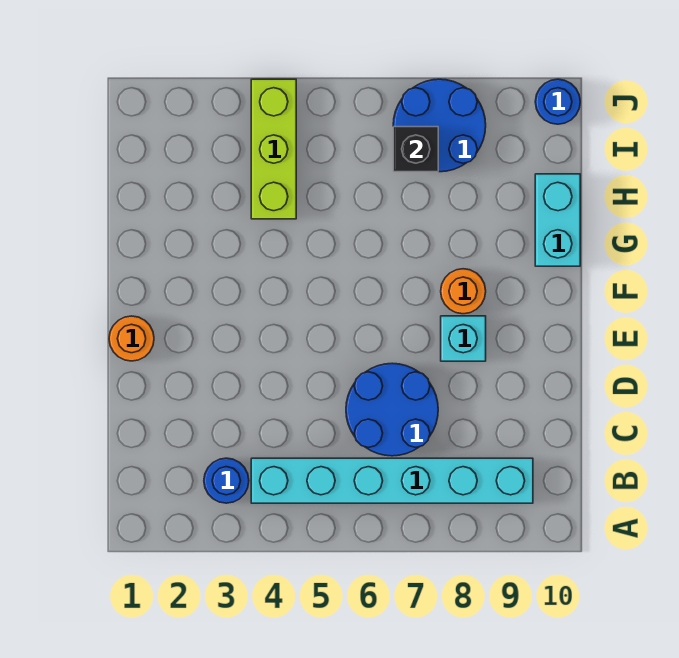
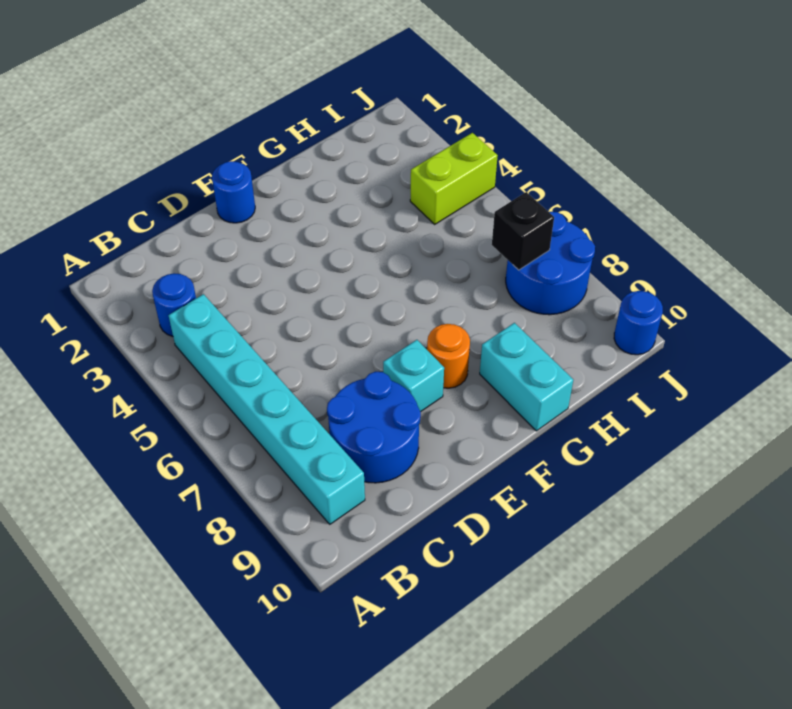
blue 2x2 round brick [346,363,438,456] -> blue 2x2 round brick moved to [327,372,421,483]
orange 1x1 round brick [109,316,154,361] -> blue 1x1 round brick [212,161,255,223]
cyan 1x2 brick [535,174,580,266] -> cyan 1x2 brick turned to [480,323,573,431]
lime 1x3 brick [251,79,296,219] -> lime 1x2 brick [410,133,498,224]

